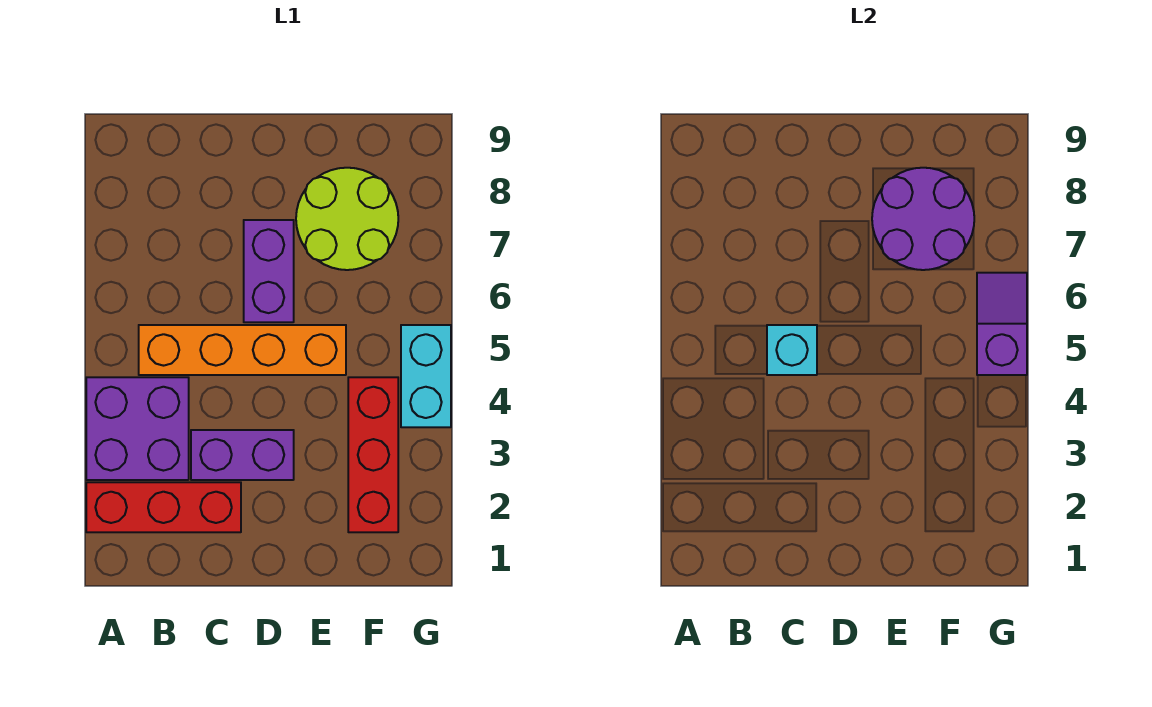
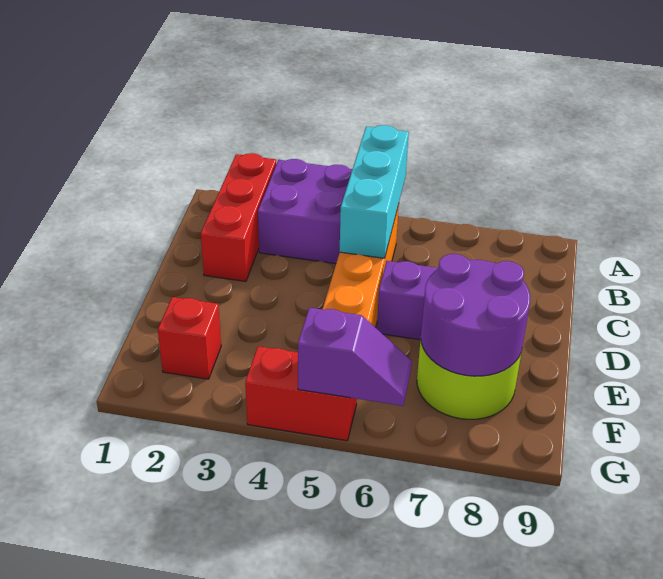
purple 1x2 brick [191,430,294,480] -> none
cyan 1x1 brick [767,325,817,375] -> cyan 1x3 brick [340,125,409,258]
red 1x3 brick [348,377,398,532] -> red 1x1 brick [158,297,221,379]
cyan 1x2 brick [401,325,451,427] -> red 1x2 brick [245,346,357,441]

